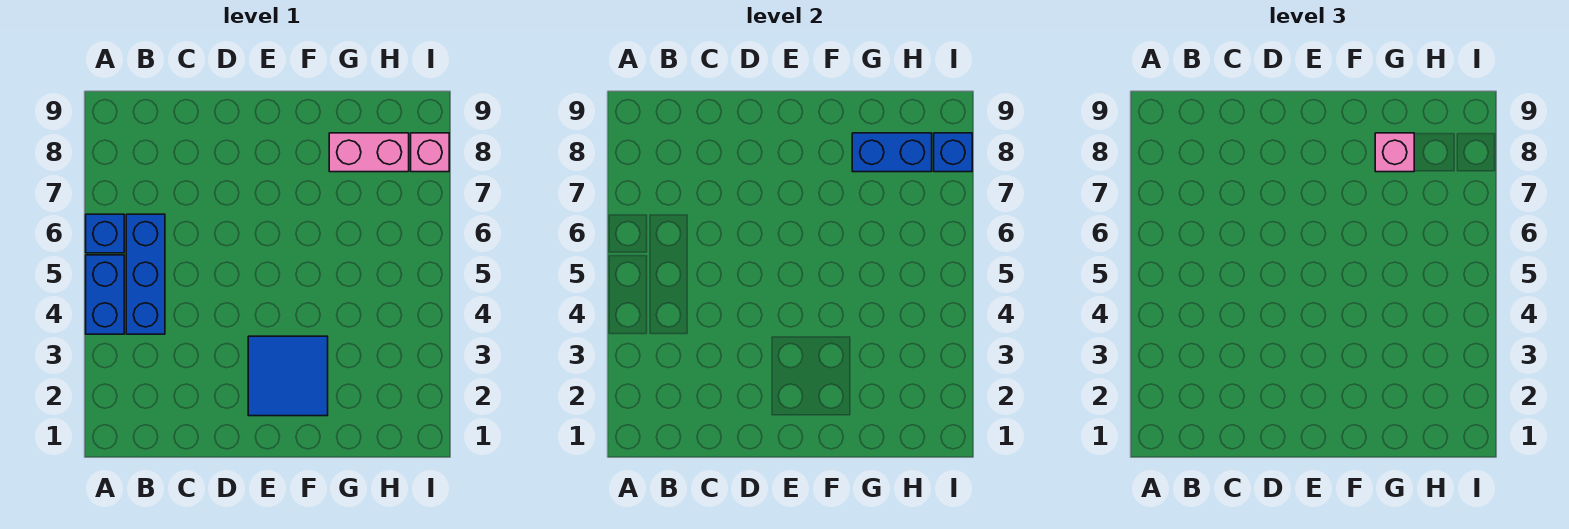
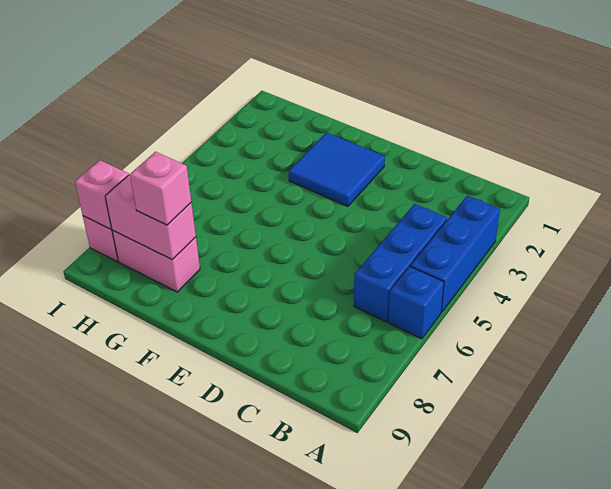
blue 1x2 brick [86,255,124,334] -> blue 1x3 brick [411,196,500,313]
blue 1x2 brick [852,133,932,172] -> pink 1x2 brick [105,174,196,260]
blue 1x1 brick [934,133,972,172] -> pink 1x1 brick [75,160,129,229]

